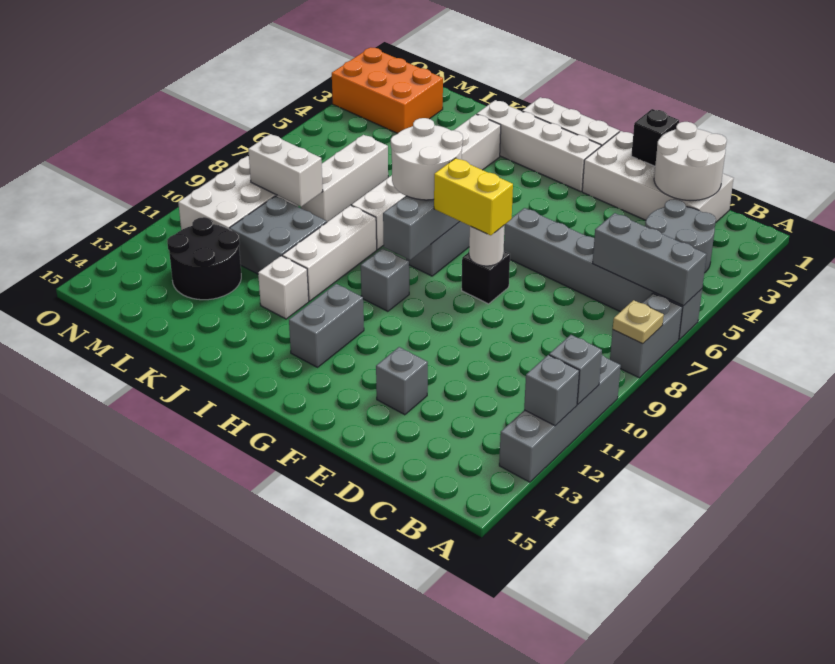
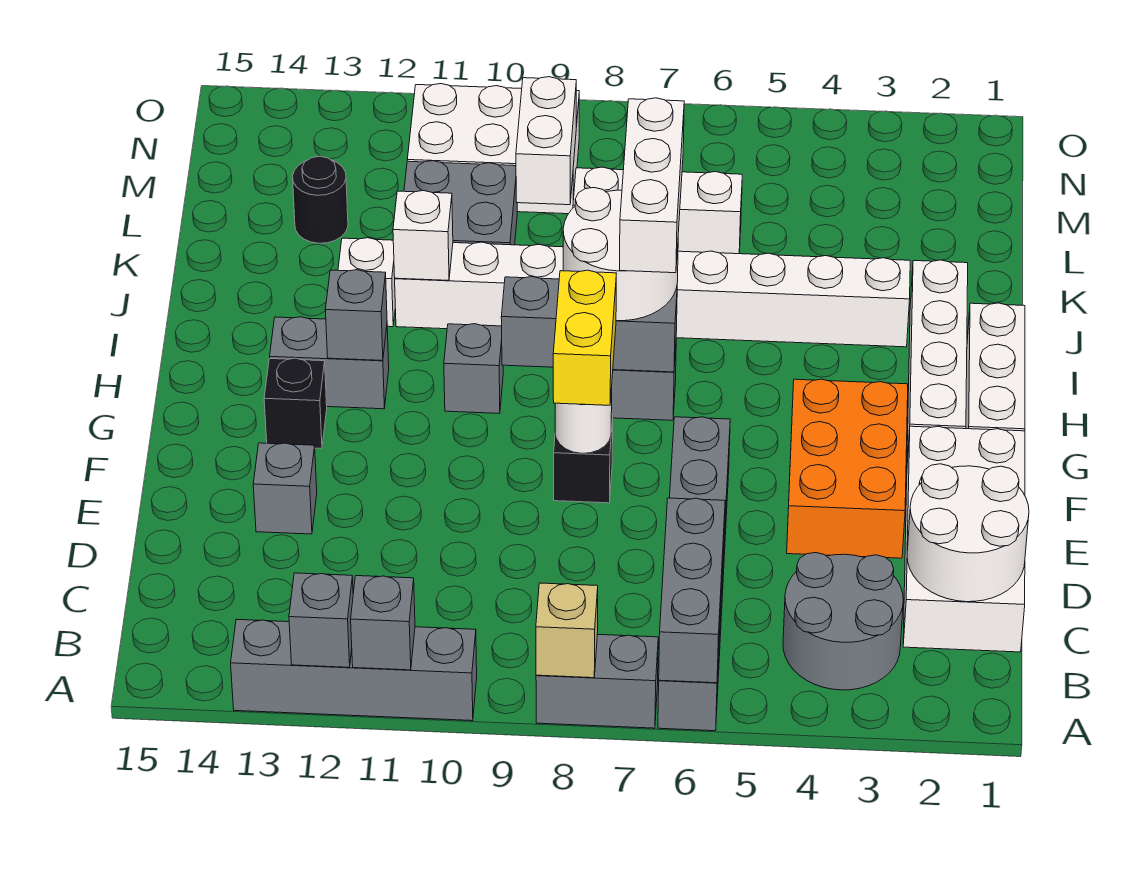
tan 1x1 plate [613,300,664,344] -> tan 1x1 brick [536,583,598,678]
black 1x1 brick [631,109,679,166] -> black 1x1 brick moved to [264,358,327,448]
none -> white 1x3 brick [620,98,684,273]
none -> grey 1x1 brick [326,270,387,361]
none -> white 1x1 brick [393,191,453,280]
black 2x2 round brick [167,217,241,300] -> black 1x1 round brick [293,156,348,243]
orange 2x3 brick [332,47,443,133] -> orange 2x3 brick moved to [787,379,908,558]

